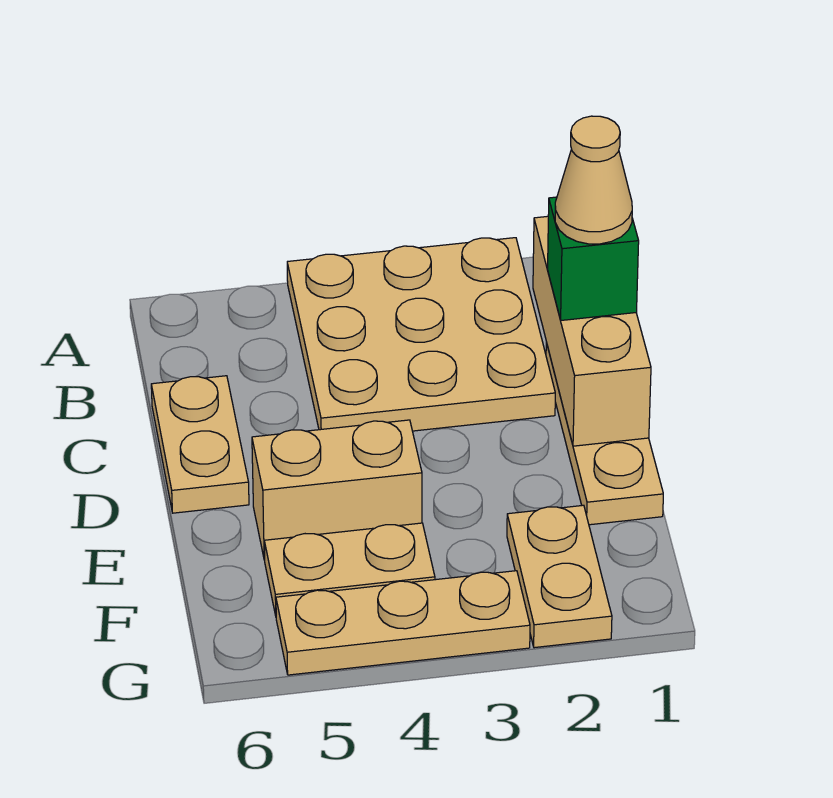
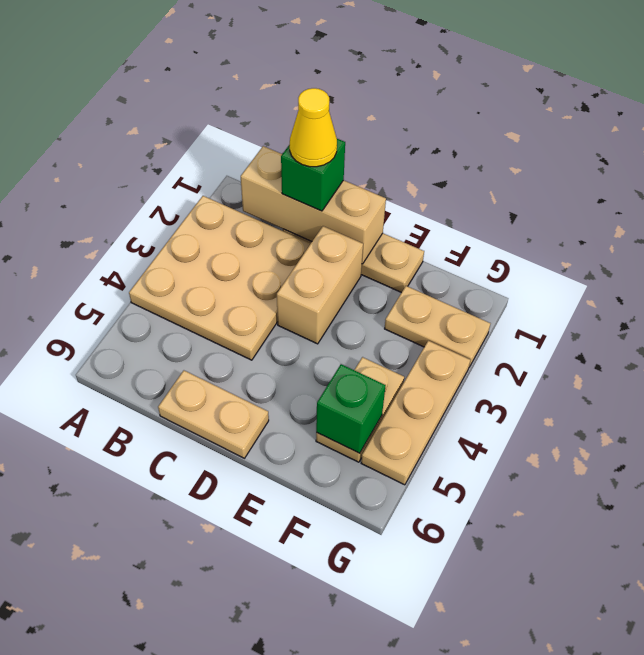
tan 1x1 cone [555,116,632,244] -> yellow 1x1 cone [290,88,337,167]
tan 1x2 brick [252,420,422,560] -> tan 1x2 brick moved to [277,226,363,344]
none -> green 1x1 brick [316,364,386,453]

